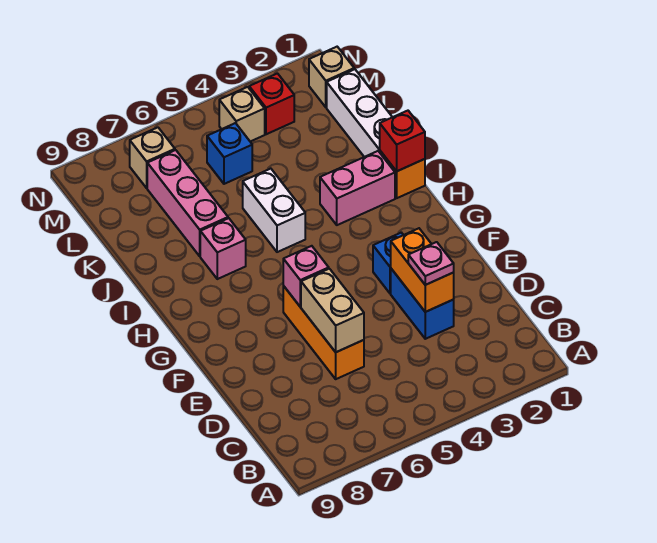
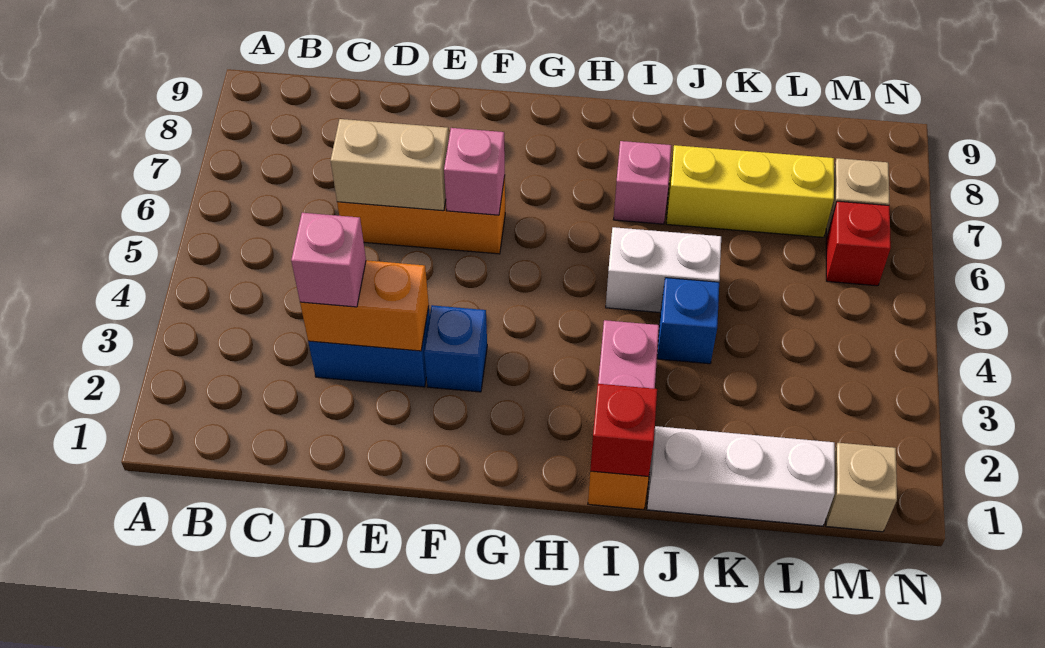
pink 1x1 plate [408,242,454,285] -> pink 1x1 brick [291,213,366,307]
pink 1x3 brick [147,150,228,256] -> yellow 1x3 brick [666,145,834,237]
blue 1x1 brick [207,123,252,184] -> blue 1x1 brick moved to [657,278,719,364]
red 1x1 brick [249,74,294,134] -> red 1x1 brick moved to [826,201,891,286]
tan 1x1 brick [219,87,265,142] -> none

